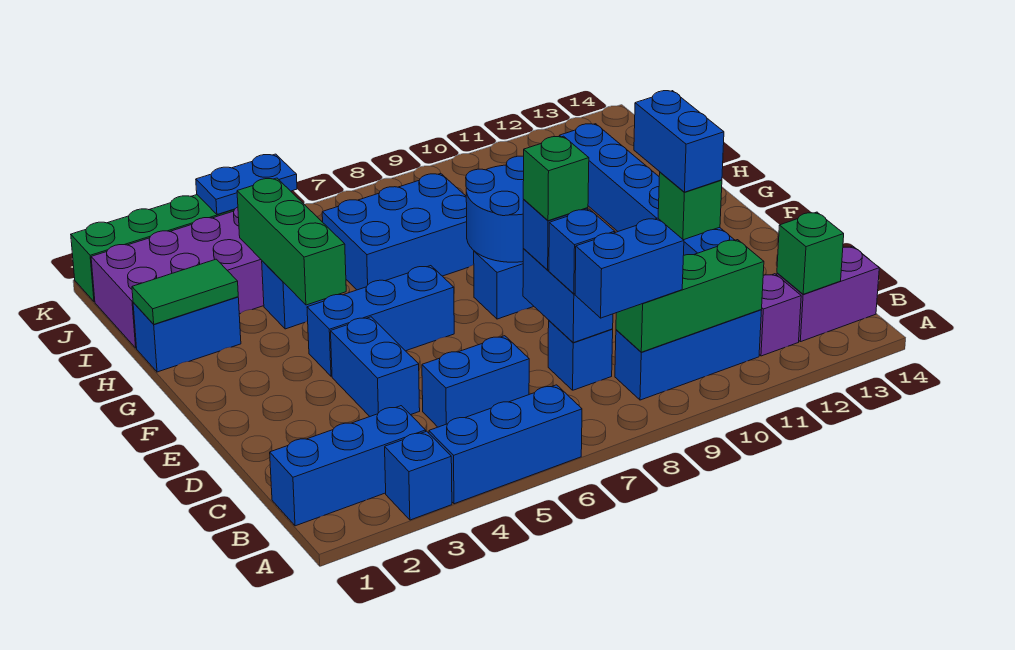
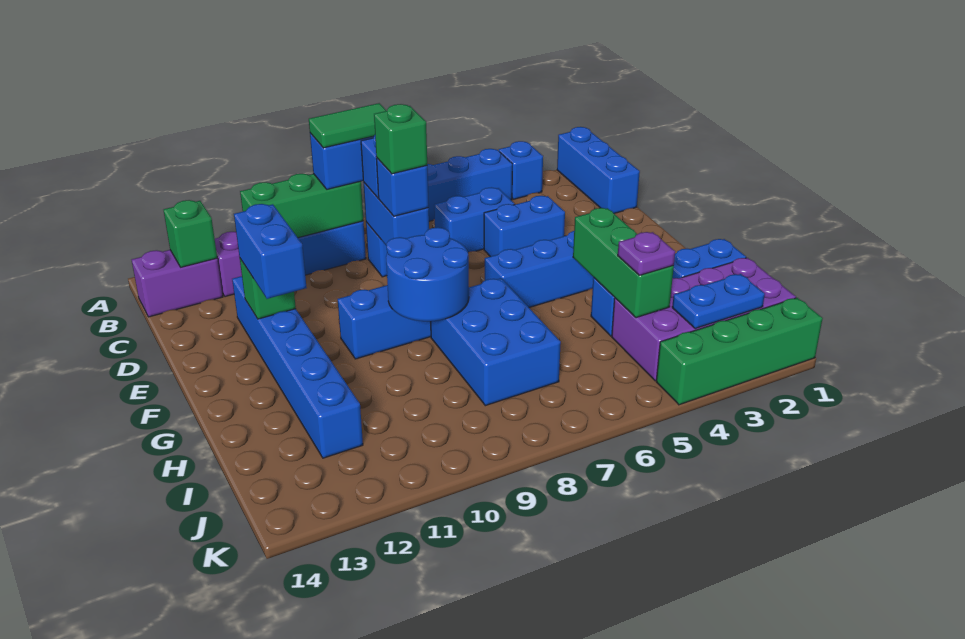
blue 1x3 brick [270,406,426,526] -> blue 1x3 brick turned to [557,127,640,213]
blue 1x2 brick [331,317,420,416] -> blue 1x2 brick turned to [484,196,565,257]
green 1x2 tile [132,259,238,324] -> green 1x2 tile moved to [309,103,386,148]
blue 2x3 brick [322,173,474,290] -> blue 2x3 brick turned to [431,278,561,406]
none -> purple 1x1 plate [618,232,675,275]
blue 1x2 plate [196,154,297,214] -> blue 1x2 plate moved to [672,274,765,329]

